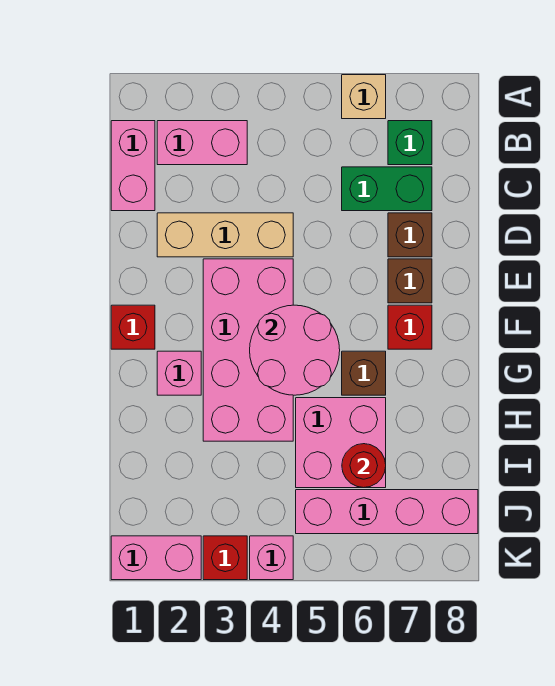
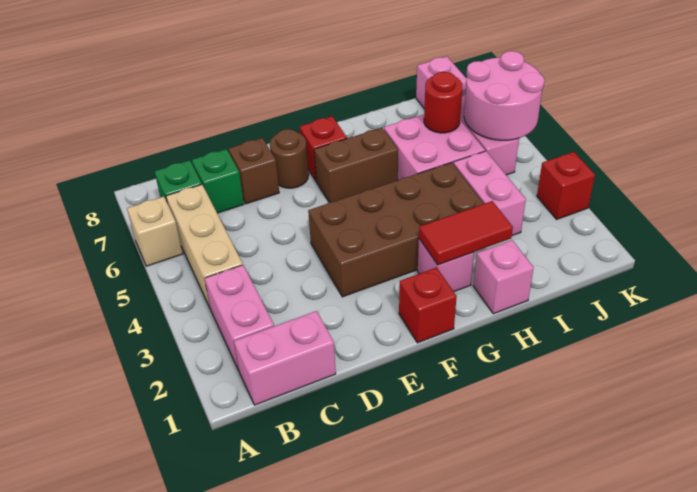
green 1x2 brick [342,167,432,211] -> green 1x1 brick [192,149,244,213]
tan 1x3 brick [157,213,293,257] -> tan 1x3 brick moved to [166,185,243,309]
pink 2x4 brick [203,259,293,441] -> brown 2x4 brick [308,163,484,297]
brown 1x1 brick [388,259,432,303] -> brown 1x1 round brick [270,129,309,188]
pink 2x2 round brick [250,305,340,395] -> pink 2x2 round brick moved to [464,51,545,140]
none -> red 1x2 tile [419,201,513,265]
brown 1x1 brick [342,351,386,395] -> brown 1x2 brick [314,128,398,202]
pink 1x2 brick [111,536,201,580] -> pink 1x2 brick moved to [453,151,526,236]
pink 1x1 brick [250,536,293,580] -> pink 1x1 brick moved to [474,240,534,314]

